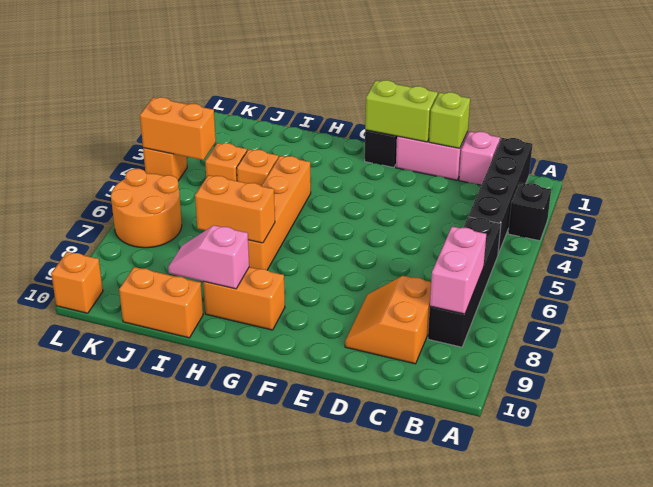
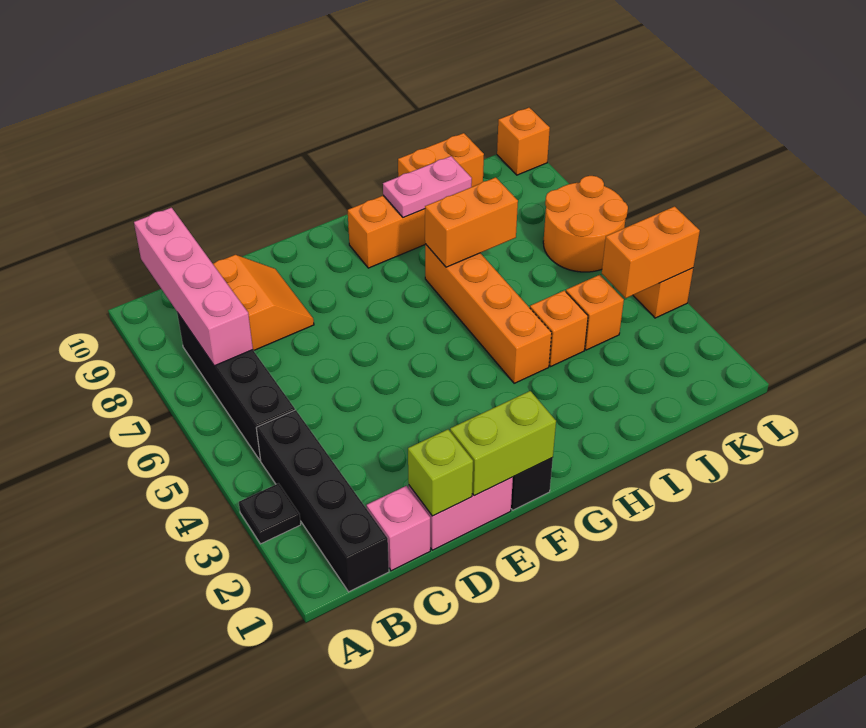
black 1x1 brick [508,183,551,241] -> black 1x1 plate [239,483,301,544]
pink 1x2 brick [430,227,486,314] -> pink 1x4 brick [134,208,253,366]
pink 1x2 slope [168,225,249,289] -> pink 1x2 plate [383,156,472,218]

